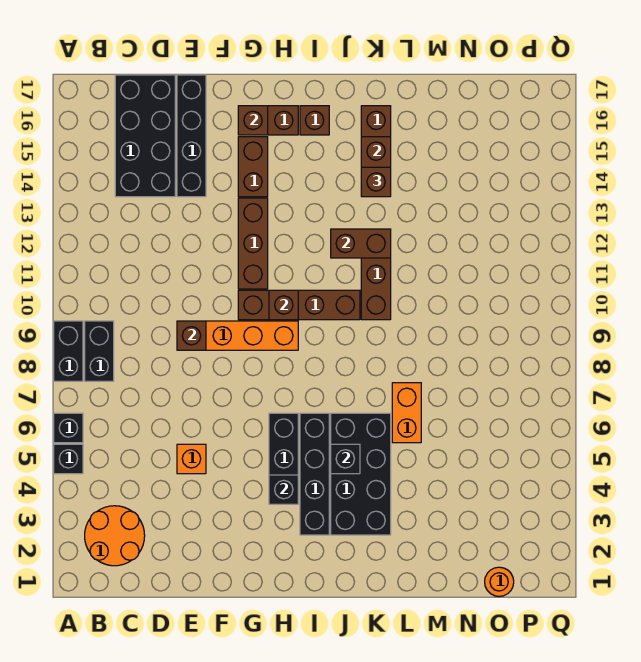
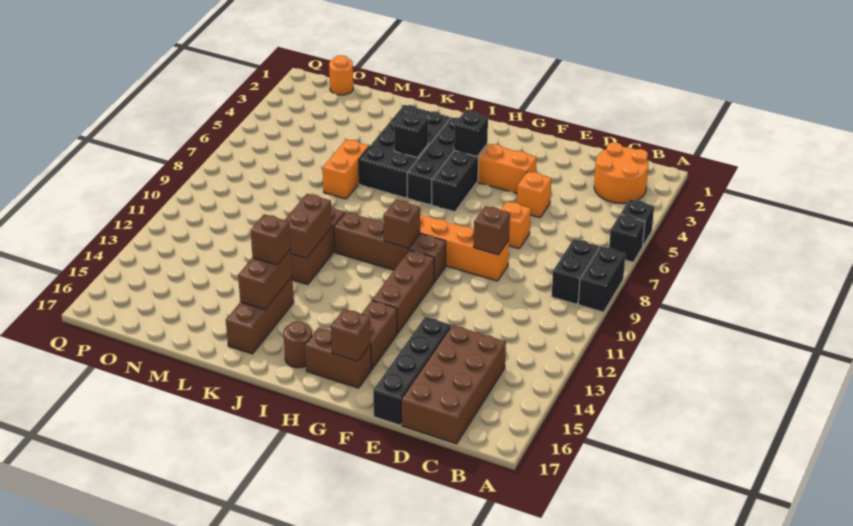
black 2x4 brick [115,75,175,197] -> brown 2x4 brick [401,325,506,444]
none -> orange 1x1 brick [501,202,531,249]
none -> orange 1x2 brick [478,144,537,193]
brown 1x1 brick [300,106,329,135] -> brown 1x1 round brick [283,321,312,368]
brown 1x2 brick [331,229,391,258] -> brown 1x2 brick turned to [285,194,332,258]

